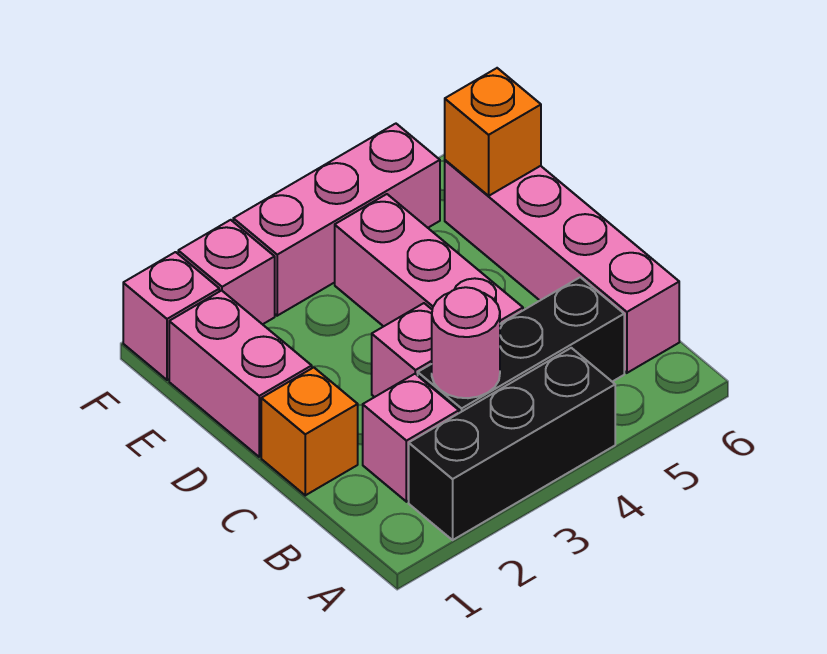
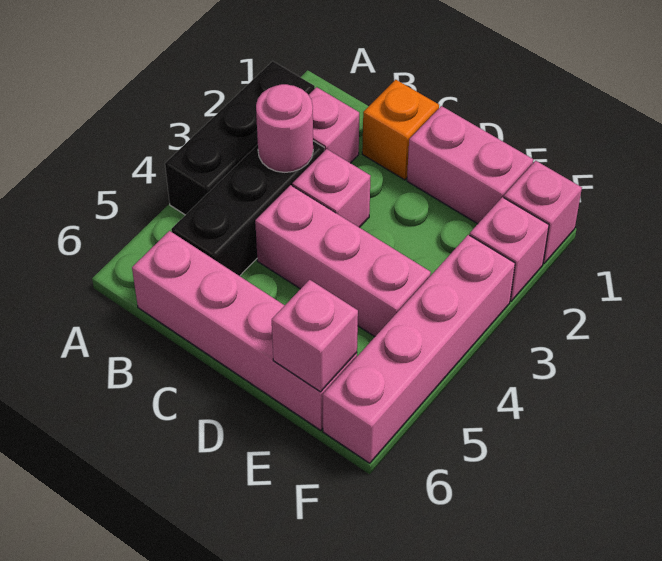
orange 1x1 brick [445,68,541,196] -> pink 1x1 brick [272,280,358,392]
pink 1x3 brick [233,124,440,316] -> pink 1x4 brick [323,235,515,463]

